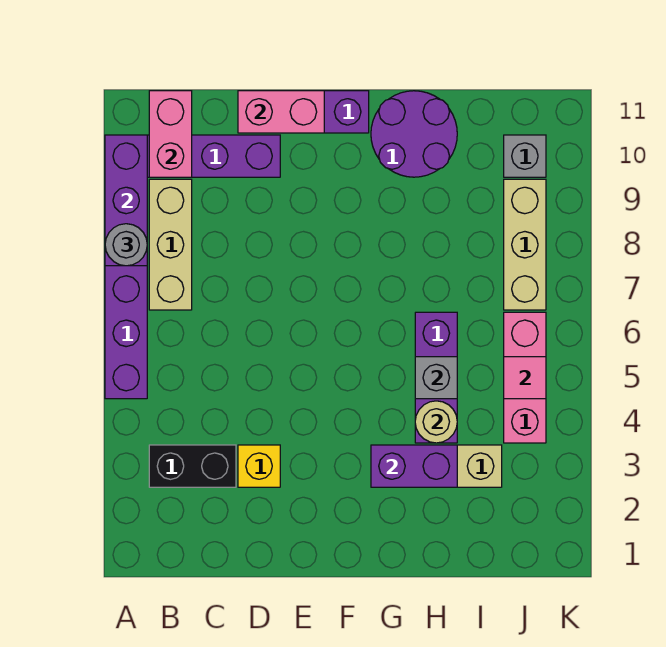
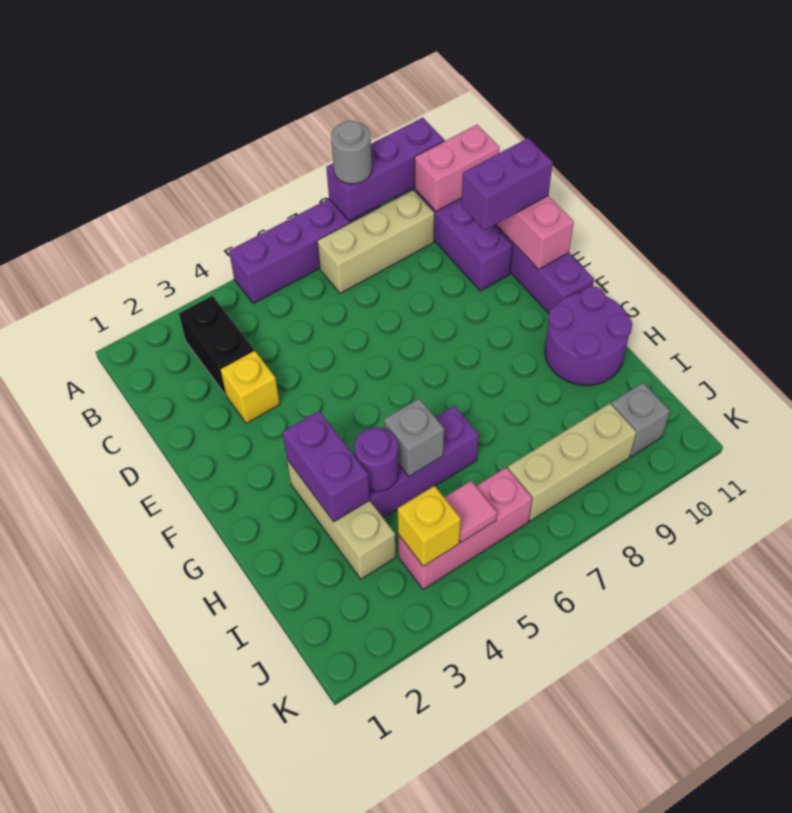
none -> purple 1x2 brick [461,138,553,230]
tan 1x1 round brick [415,401,457,443] -> purple 1x1 round brick [354,427,399,492]
none -> yellow 1x1 brick [398,486,461,566]

